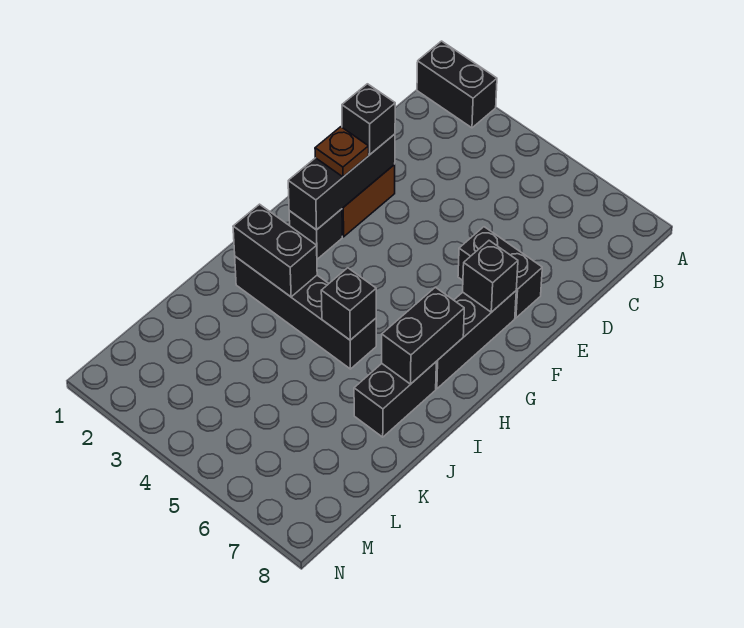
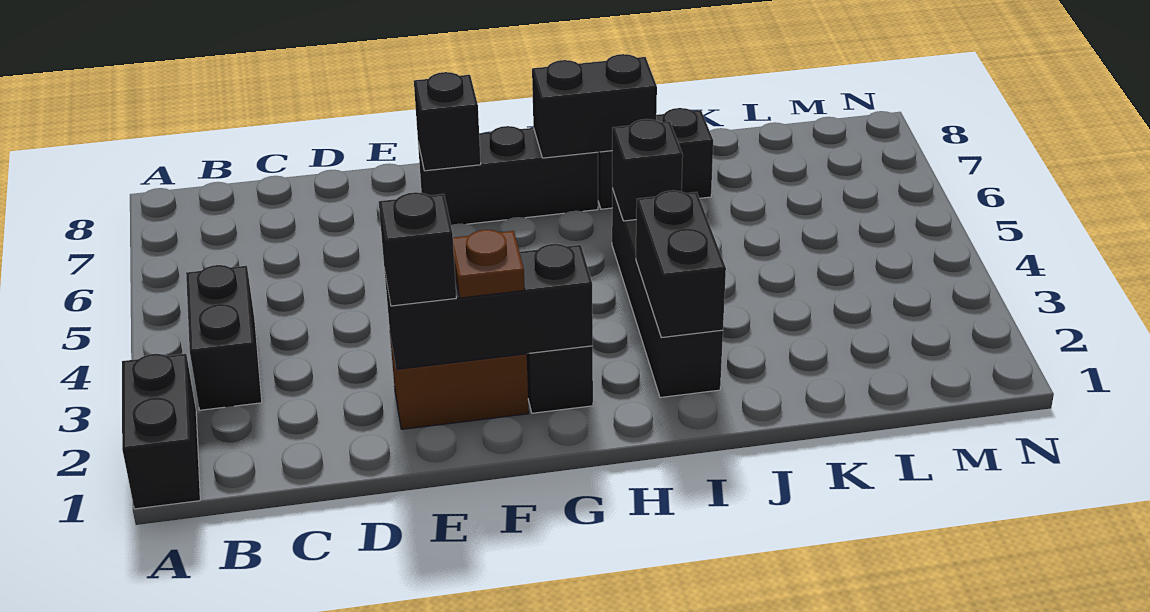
black 1x2 brick [458,227,542,318] -> black 1x2 brick moved to [186,265,262,410]

